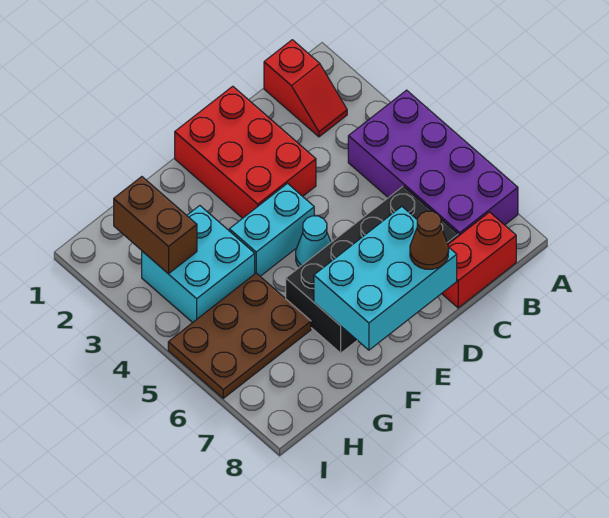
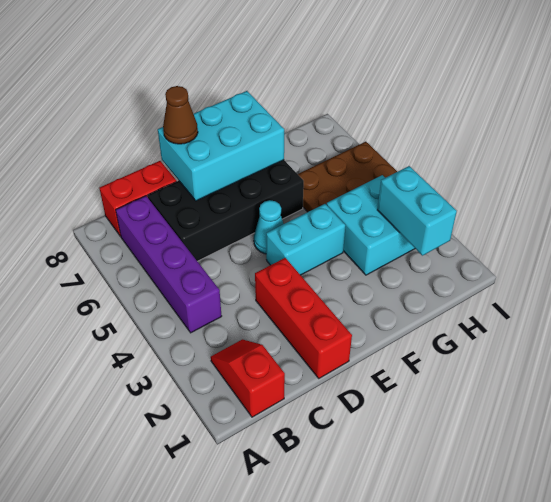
purple 2x4 brick [348,90,518,236] -> purple 1x4 brick [116,196,222,333]
red 2x3 brick [175,86,316,218] -> red 1x3 brick [255,258,352,378]
brown 1x2 brick [114,177,197,274] -> cyan 1x2 brick [377,166,457,256]

